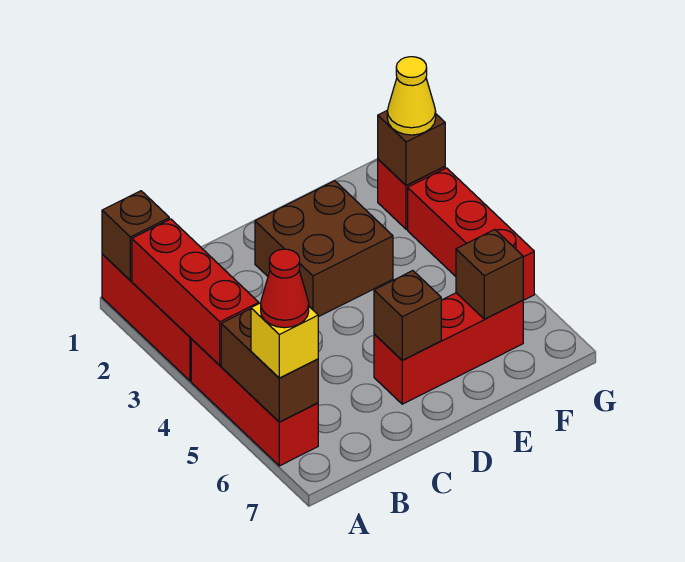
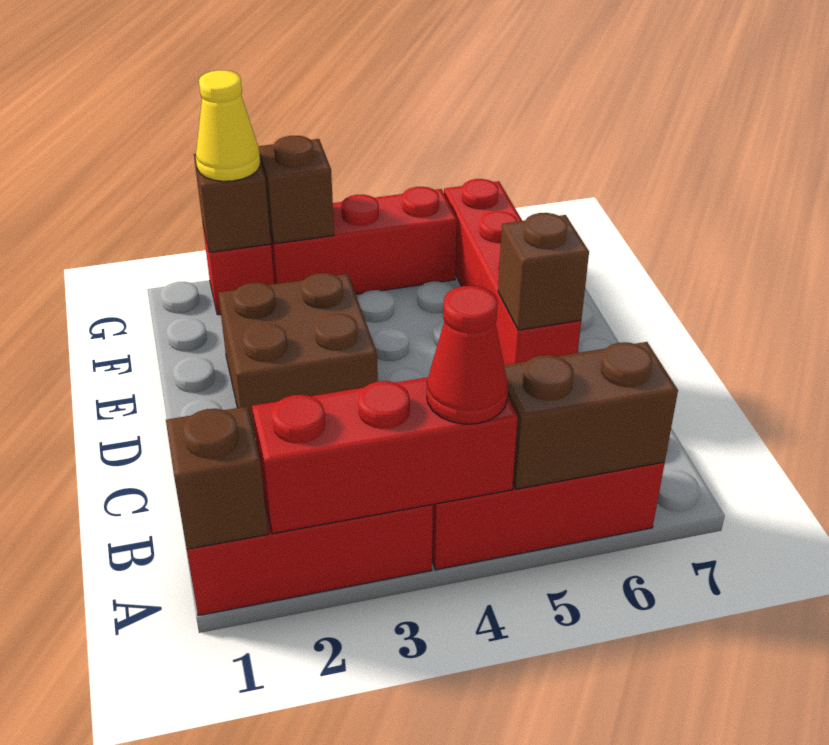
yellow 1x1 brick [251,303,318,378] -> none
red 1x1 cone [261,249,309,328] -> red 1x1 cone moved to [427,286,508,424]
red 1x3 brick [374,293,523,404] -> red 1x4 brick [444,179,581,365]
brown 1x1 brick [456,230,523,319] -> brown 1x1 brick moved to [259,136,334,244]

